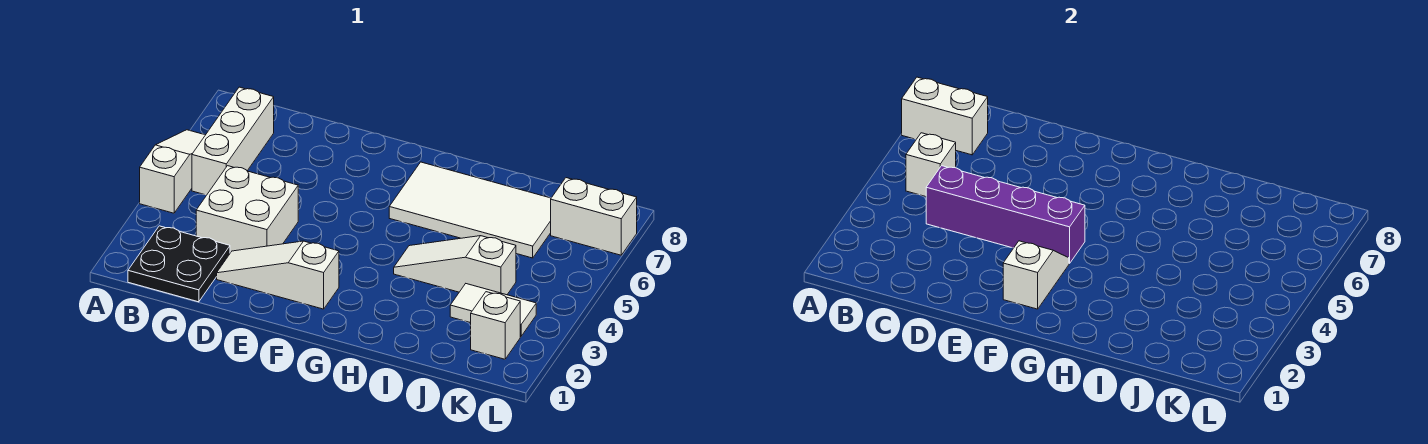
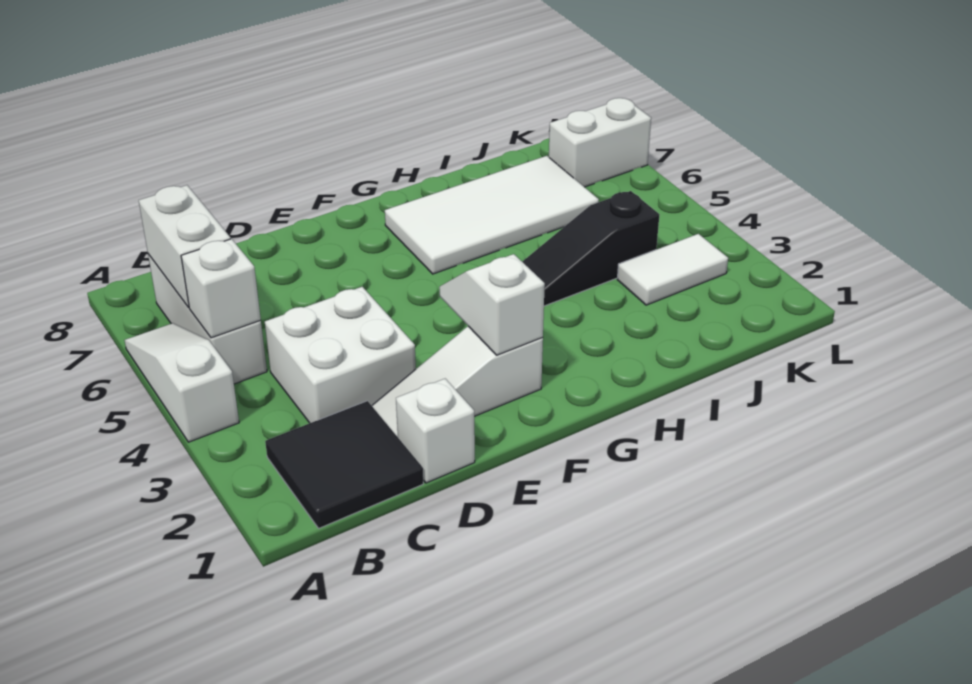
white 1x2 brick [902,77,988,155] -> white 1x2 brick turned to [139,185,231,308]
black 2x2 plate [128,226,230,302] -> black 2x2 tile [265,401,423,528]
purple 1x4 brick [926,166,1085,264] -> none
white 1x3 slope [394,236,516,295] -> black 1x3 slope [522,191,660,306]
white 1x1 brick [471,292,520,359] -> white 1x1 brick moved to [396,379,475,483]

